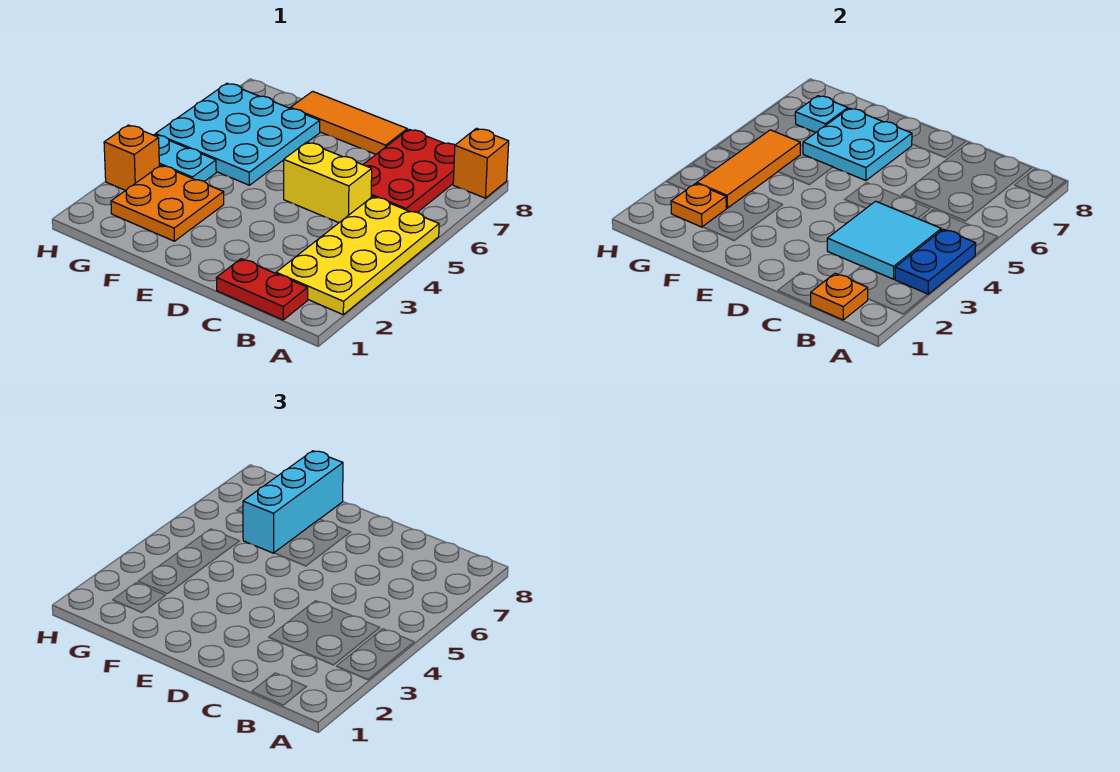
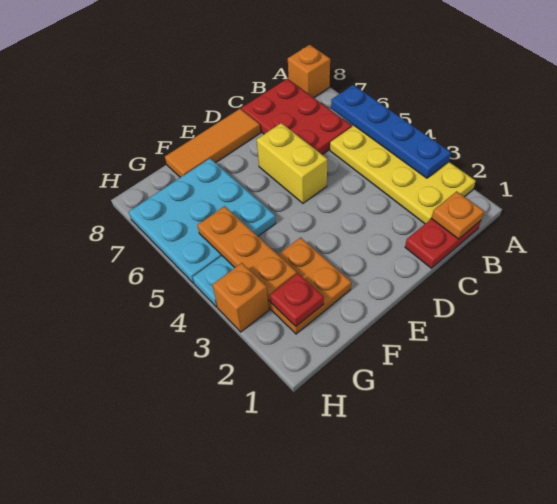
blue 1x2 plate [895,229,976,294] -> blue 1x4 plate [331,85,451,178]
cyan 2x2 tile [827,201,941,279] -> none
yellow 1x2 brick [284,142,372,223] -> yellow 1x2 brick turned to [257,123,328,203]
cyan 2x2 plate [803,108,912,181] -> none
cyan 1x3 brick [243,451,343,553] -> none
orange 1x1 plate [671,183,726,227] -> red 1x1 plate [270,273,324,326]
orange 1x3 tile [697,130,800,208] -> orange 1x3 plate [197,206,297,301]
cyan 1x1 plate [795,96,848,132] -> none

